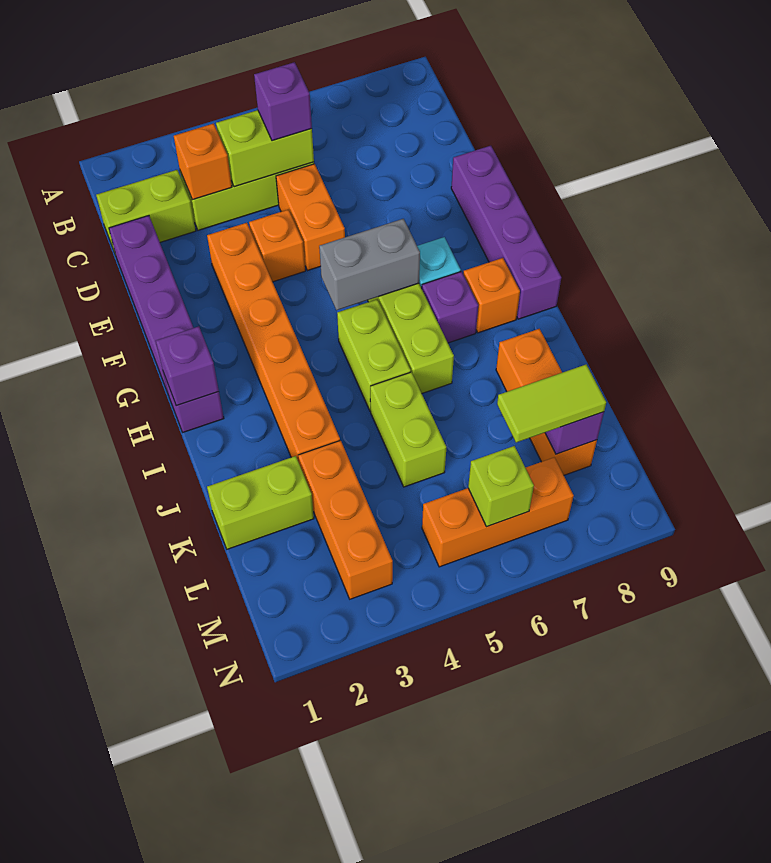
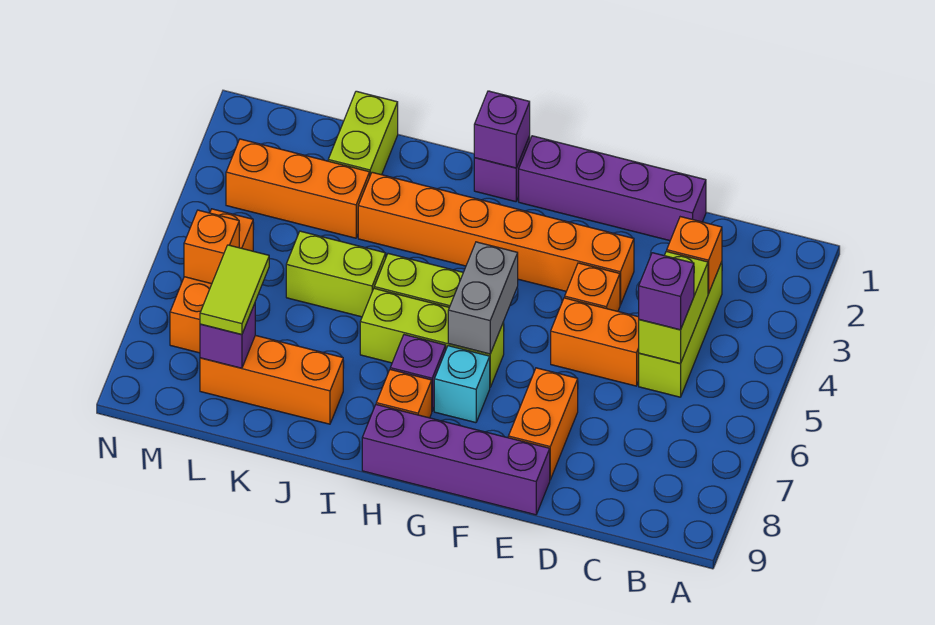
lime 1x2 brick [96,170,196,255] -> none
none -> orange 1x2 brick [508,368,578,480]
lime 1x1 brick [468,446,534,527] -> orange 1x1 brick [184,210,239,284]

